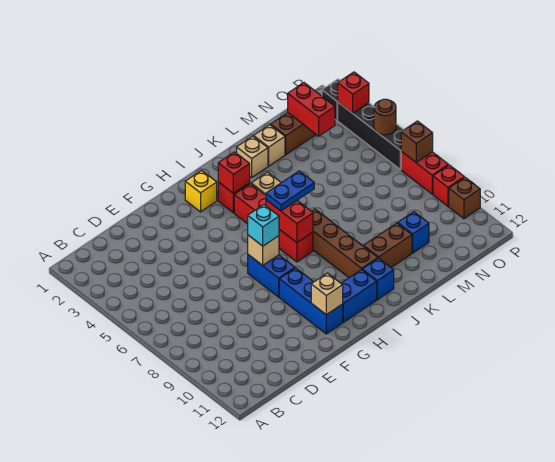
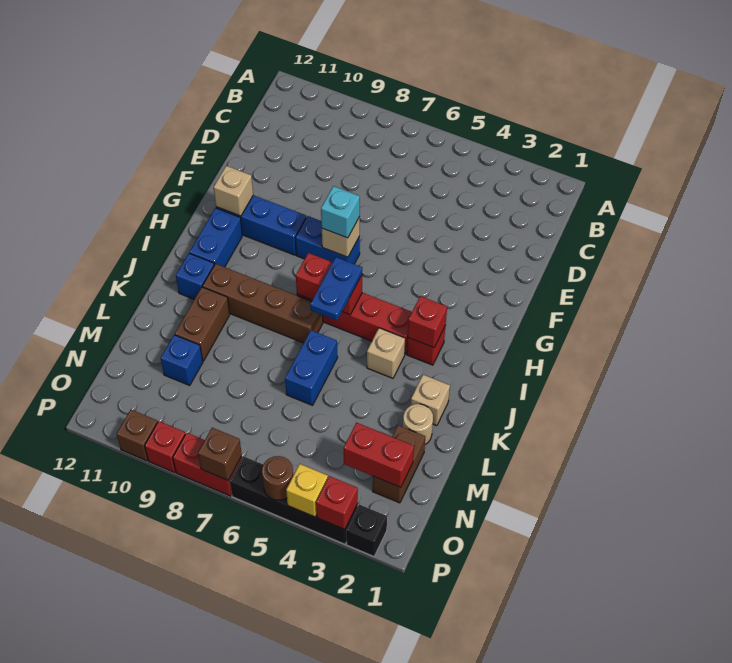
yellow 1x1 brick [185,171,217,212] -> yellow 1x1 brick moved to [286,464,328,517]
none -> blue 1x2 brick [285,330,338,405]
tan 1x1 brick [254,125,285,166] -> tan 1x1 round brick [403,404,433,444]

